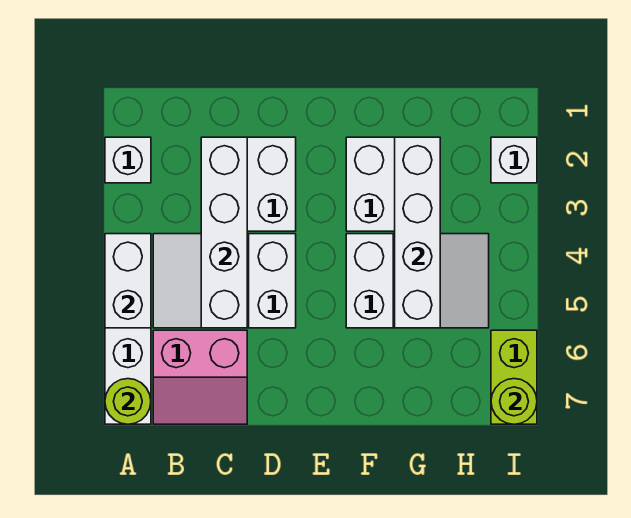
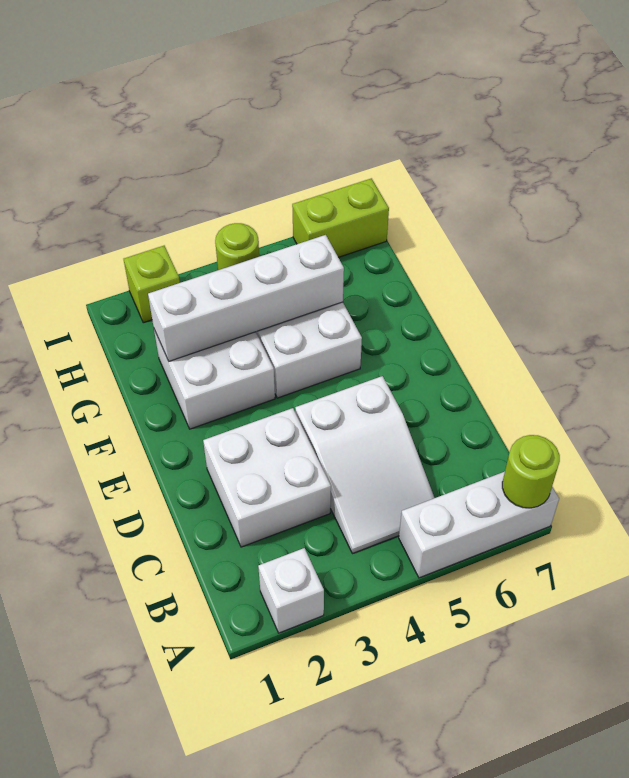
white 1x2 brick [105,234,151,328] -> none
pink 2x2 slope [153,330,247,424] -> none
white 1x4 brick [201,137,247,328] -> none
white 1x1 brick [491,137,537,183] -> lime 1x1 brick [124,246,180,323]
lime 1x1 round brick [491,379,537,424] -> lime 1x1 round brick moved to [215,223,259,270]

